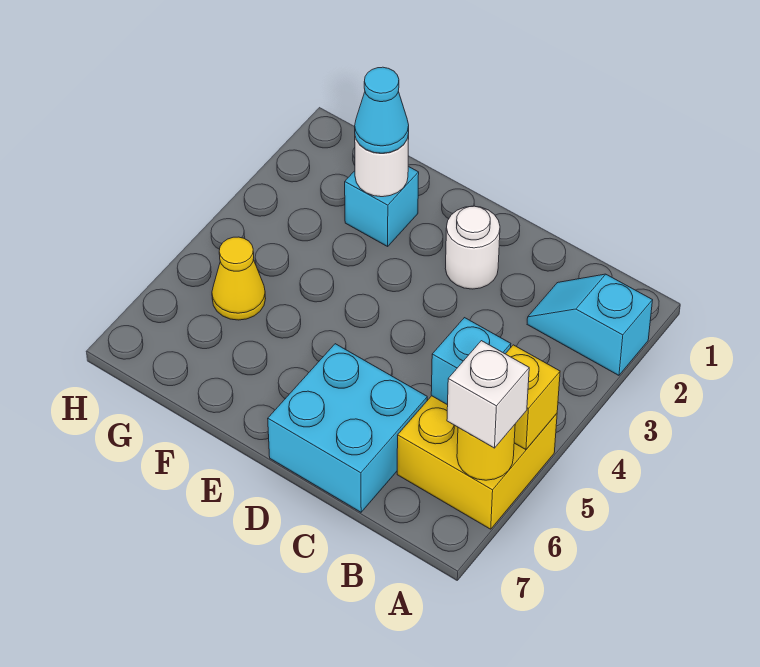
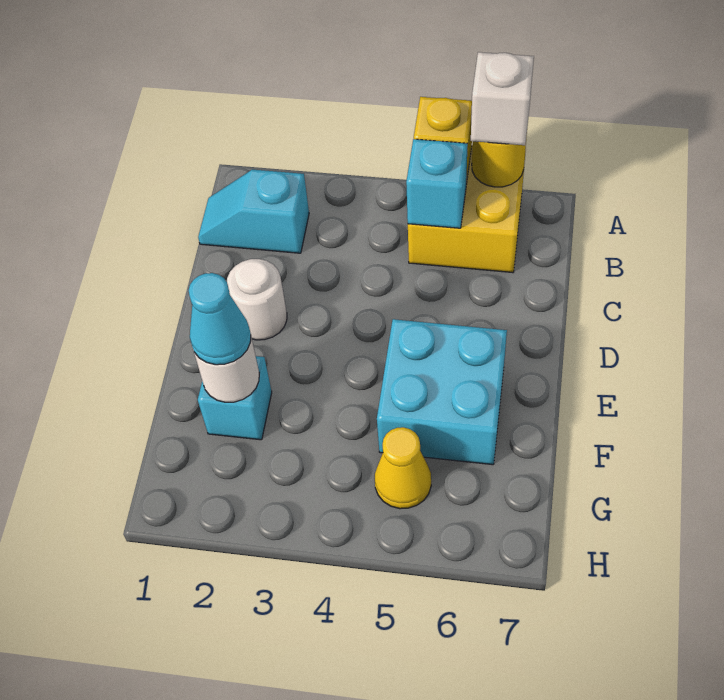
cyan 1x2 slope [527,274,653,375] -> cyan 1x2 slope turned to [198,169,309,253]
cyan 2x2 brick [268,344,427,512] -> cyan 2x2 brick moved to [377,319,507,465]

